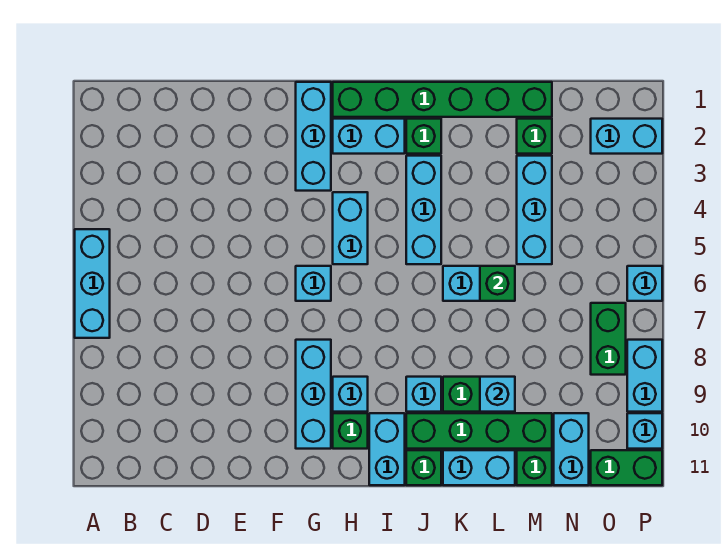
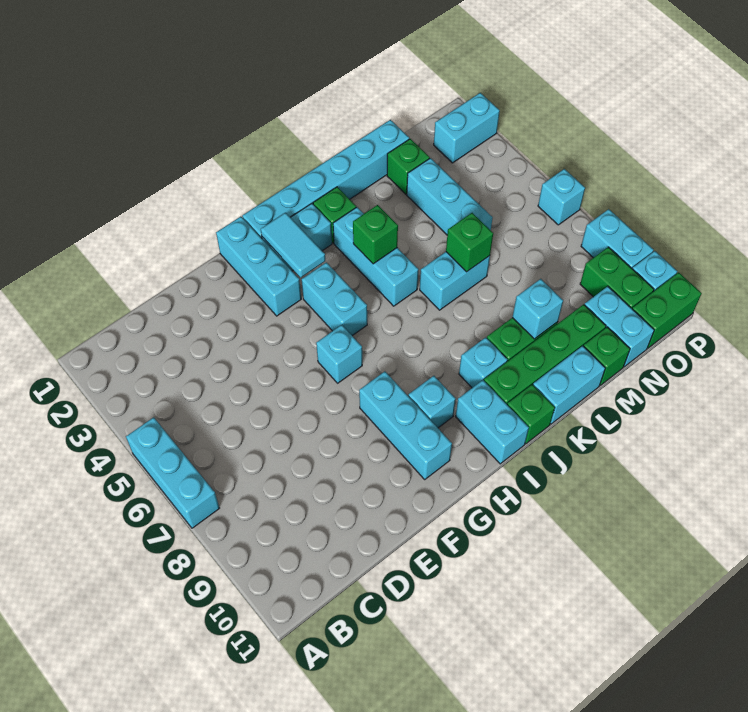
green 1x6 brick [333,82,552,117] -> cyan 1x6 brick [242,120,409,238]
none -> cyan 1x2 tile [261,213,325,277]
green 1x1 brick [333,413,368,449] -> green 1x1 brick moved to [353,205,398,264]
green 1x2 brick [591,303,626,375] -> green 1x2 brick moved to [580,247,654,308]

